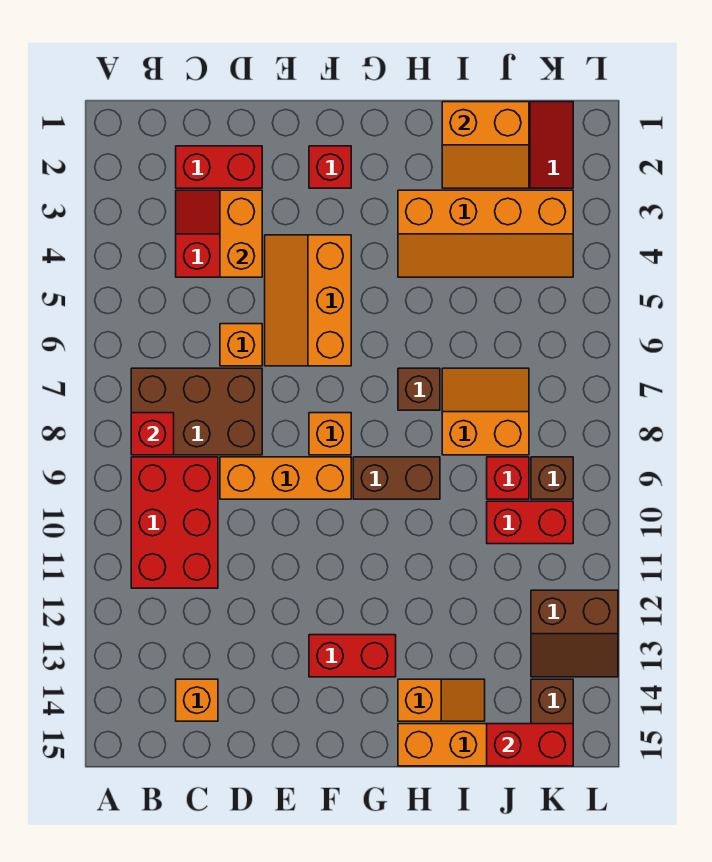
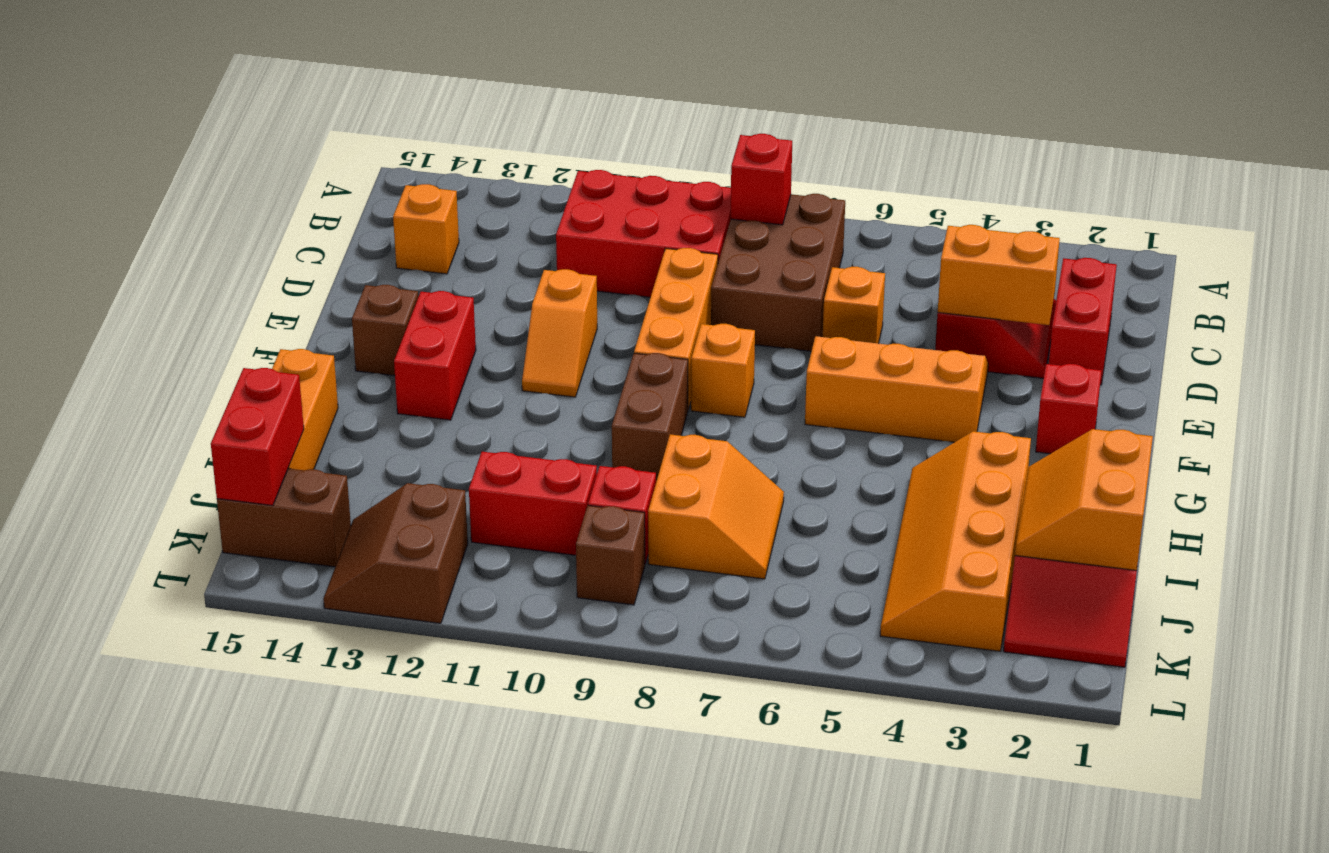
brown 1x1 brick [398,368,440,410] -> brown 1x1 brick moved to [352,285,418,376]
orange 1x2 slope [398,679,485,721] -> orange 1x2 slope moved to [522,269,597,397]
red 1x2 brick [487,501,573,544] -> red 1x2 brick turned to [469,452,597,555]

